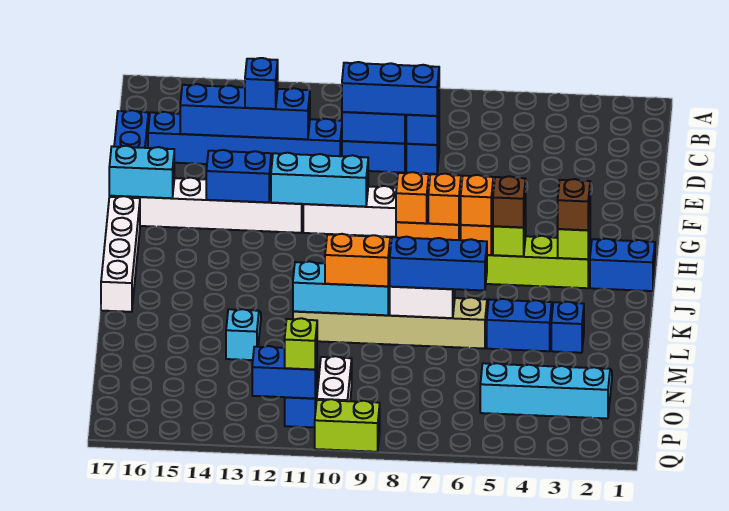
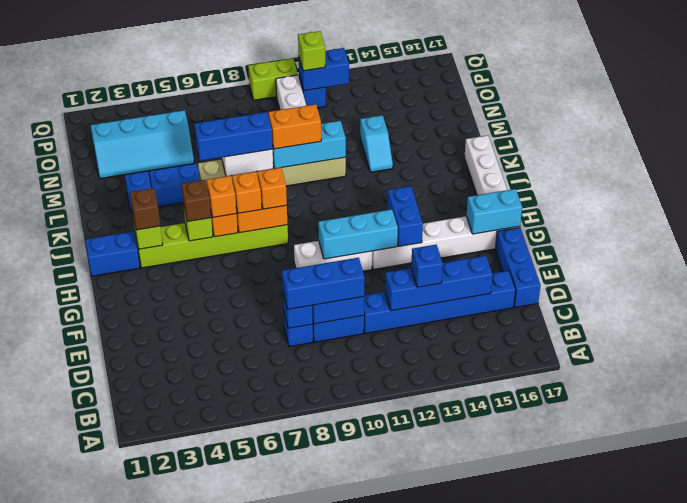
blue 1x2 brick [206,150,271,202] -> blue 1x2 brick turned to [387,186,423,247]

